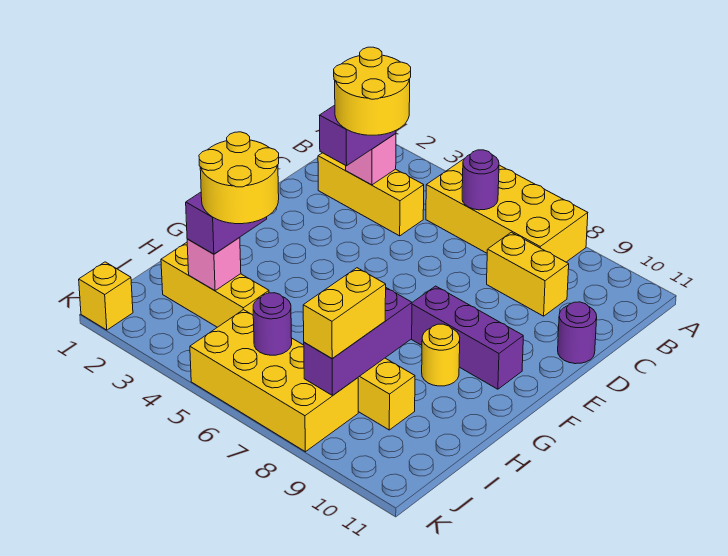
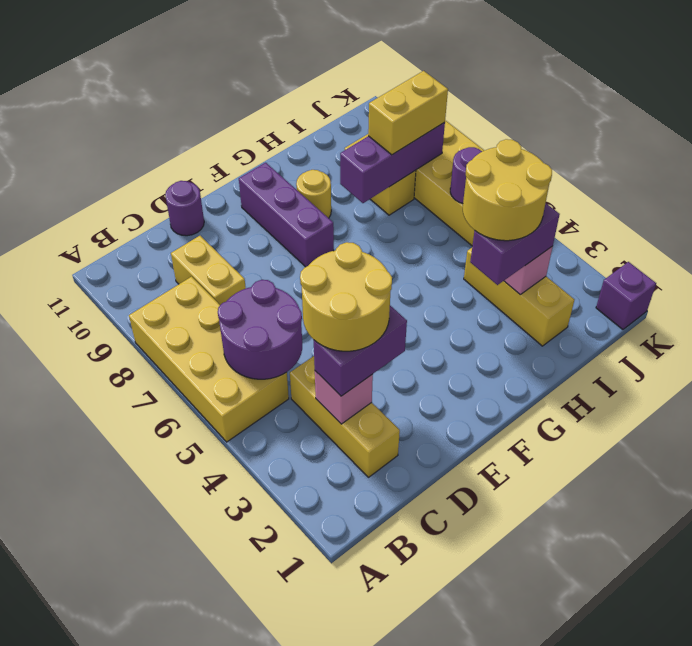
purple 1x1 round brick [462,150,499,210] -> purple 2x2 round brick [218,280,302,379]
yellow 1x1 brick [79,262,133,330] -> purple 1x1 brick [596,262,656,329]

